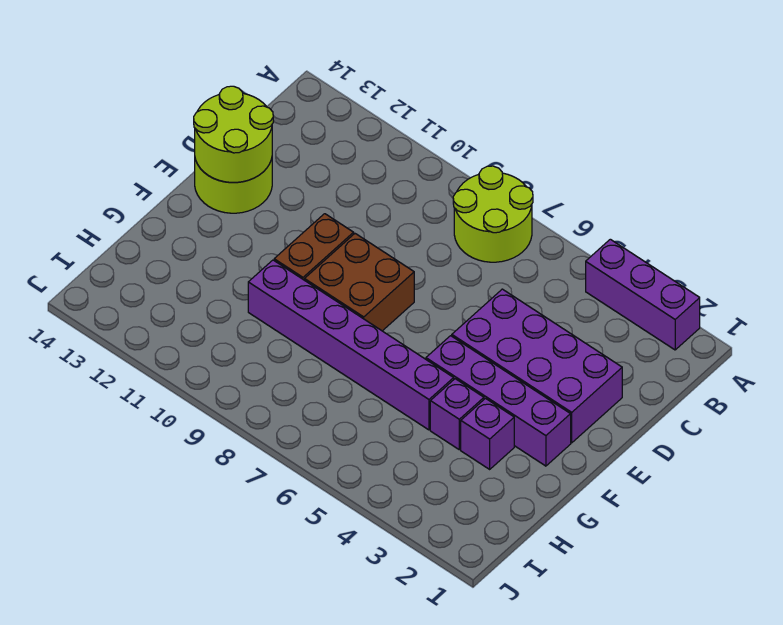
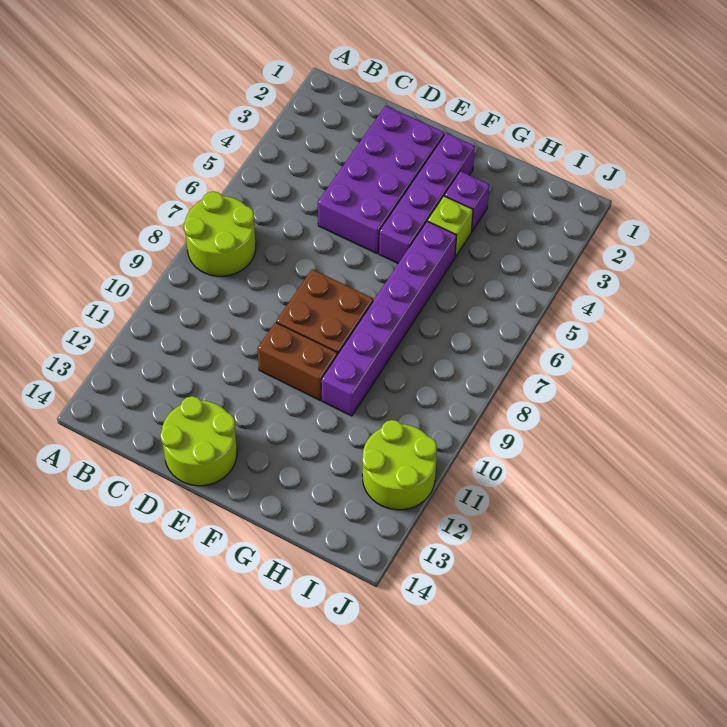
purple 1x3 brick [586,239,700,350] -> none
lime 2x2 round brick [194,86,273,182] -> lime 2x2 round brick moved to [362,420,437,510]
purple 1x1 brick [430,379,484,450] -> lime 1x1 brick [428,196,473,257]

